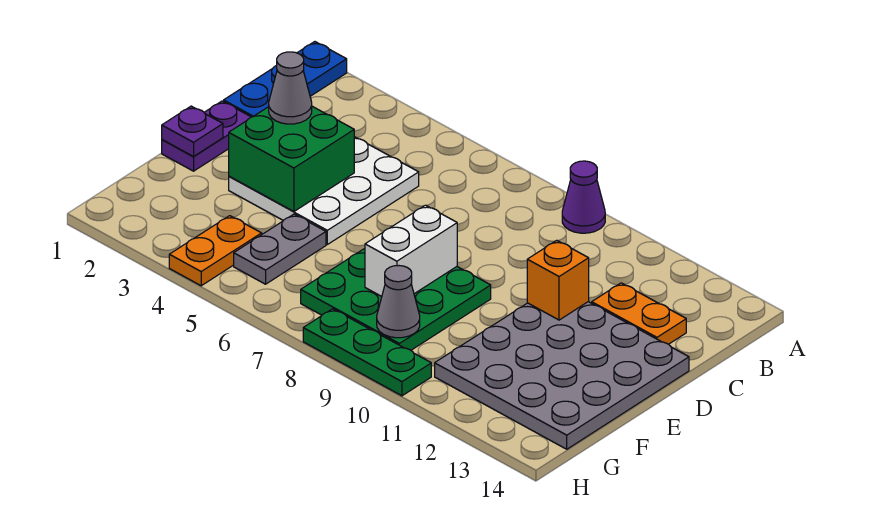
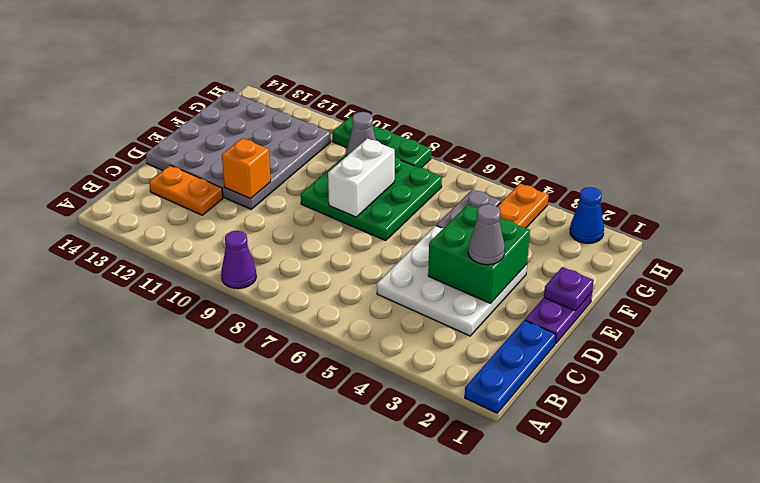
none -> blue 1x1 cone [570,187,604,243]

